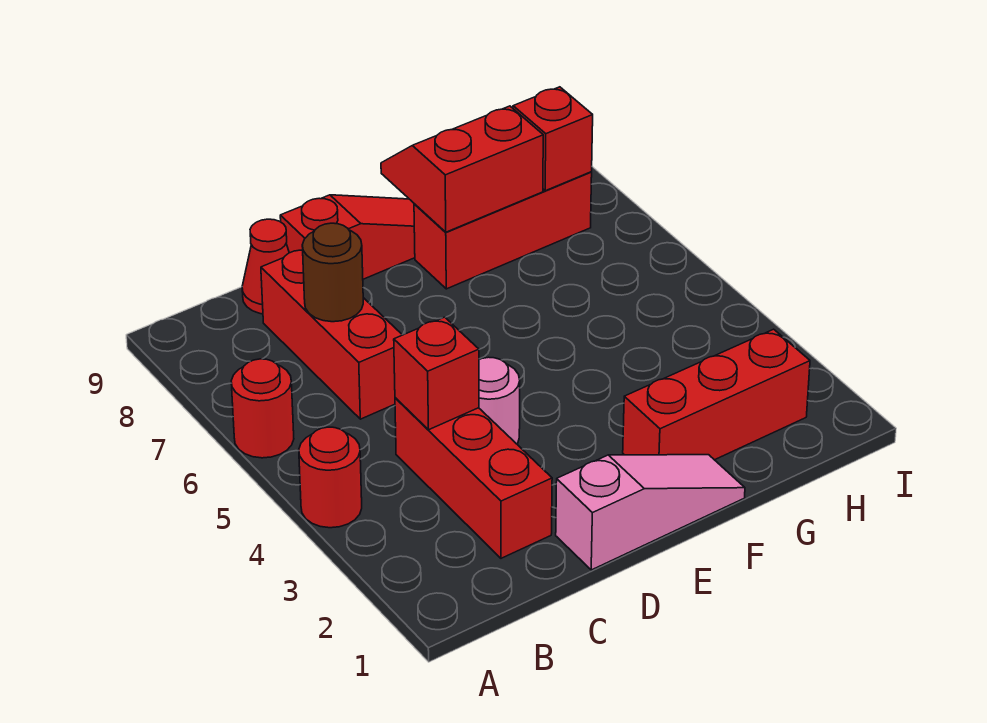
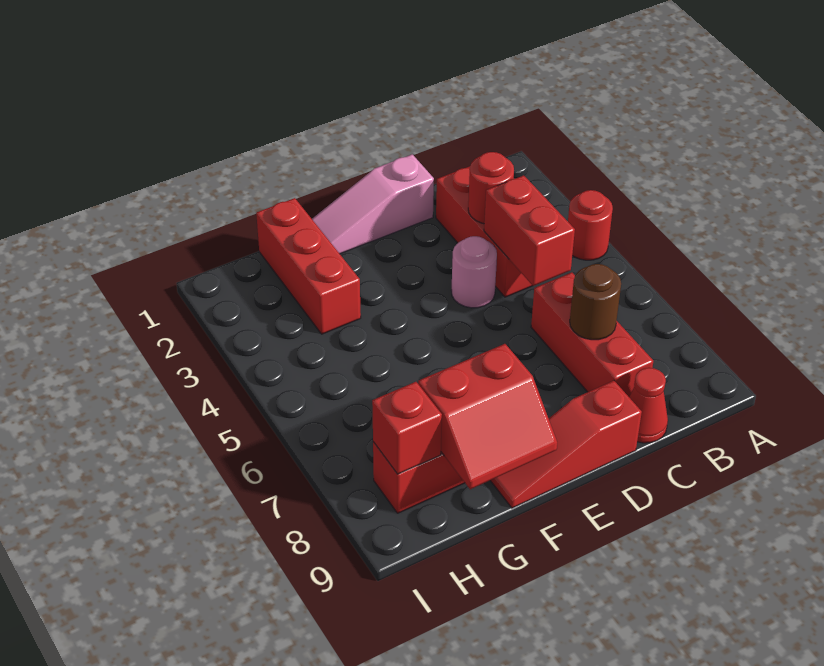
red 1x1 round brick [231,359,294,458] -> red 1x1 round brick moved to [468,152,514,224]
red 1x1 brick [394,317,479,430] -> red 1x2 brick [484,175,575,286]
red 1x3 brick [623,329,810,460] -> red 1x3 brick turned to [256,198,361,334]

